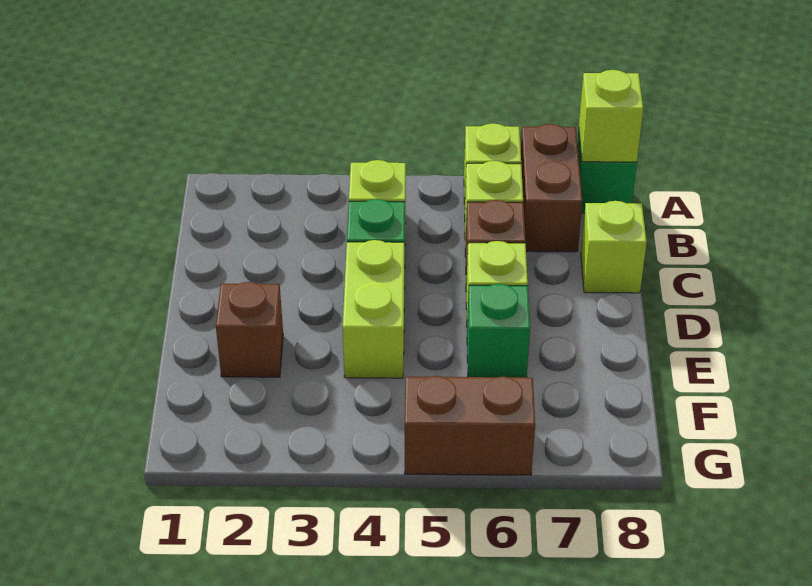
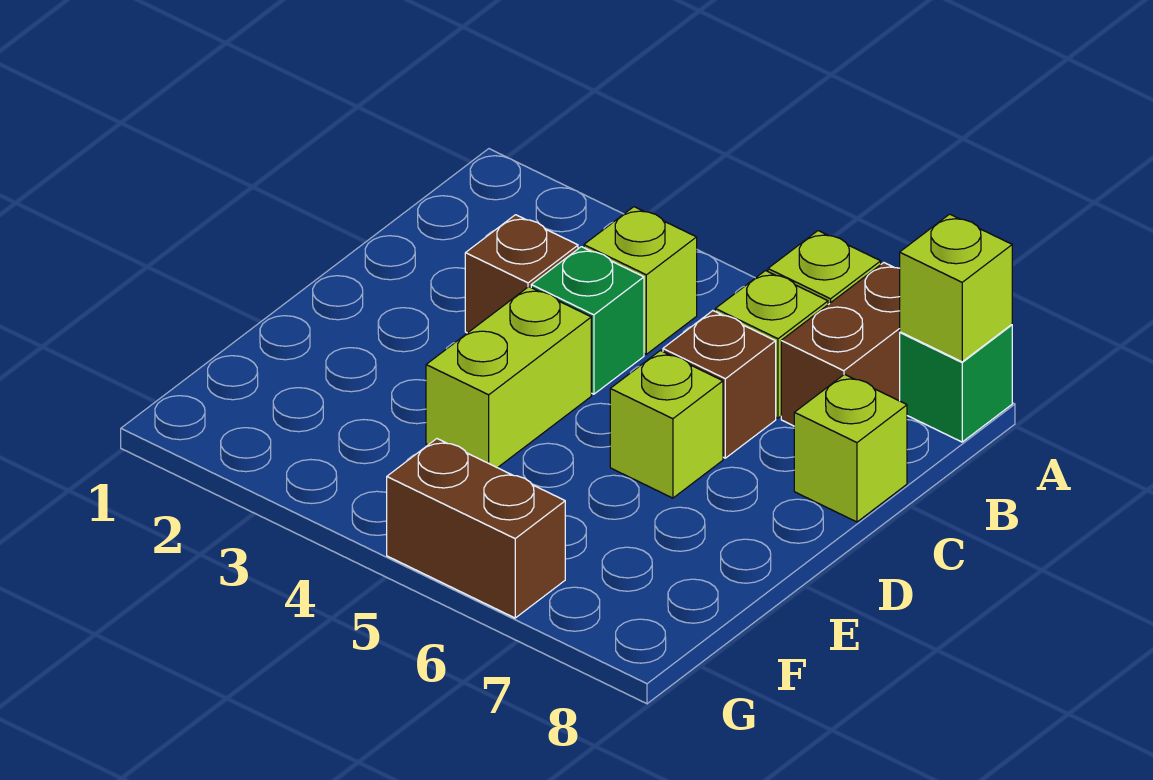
brown 1x1 brick [216,282,283,377] -> brown 1x1 brick moved to [465,215,578,333]
green 1x1 brick [467,284,530,377] -> none

